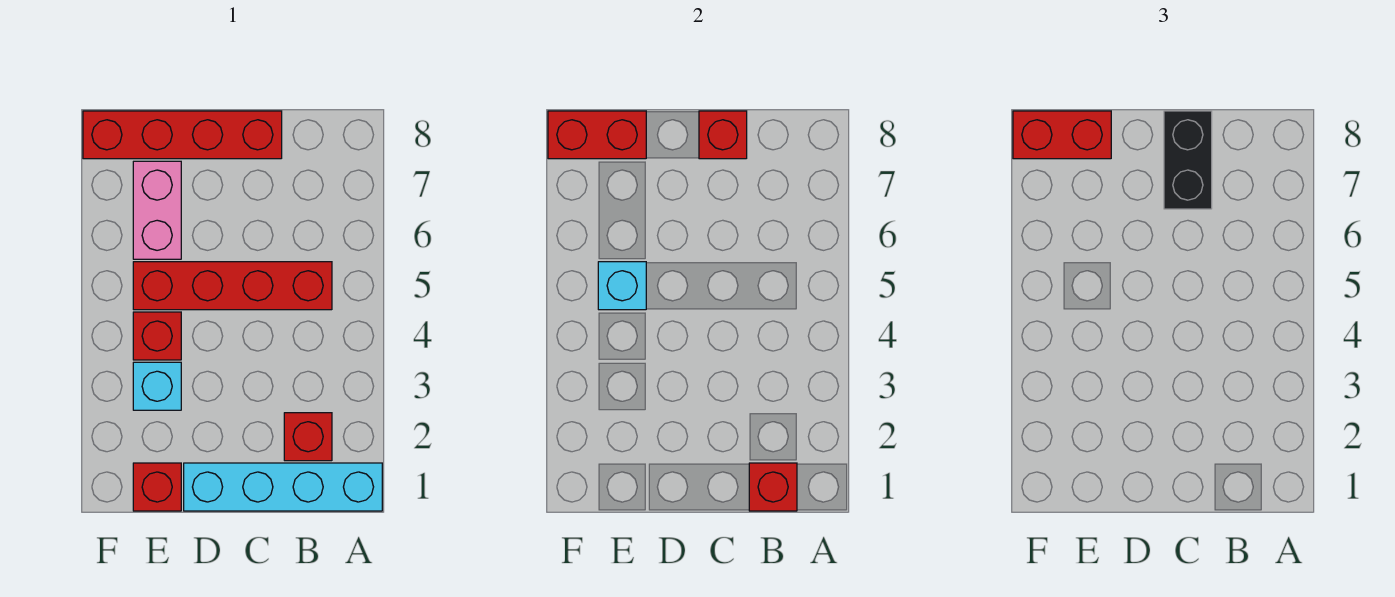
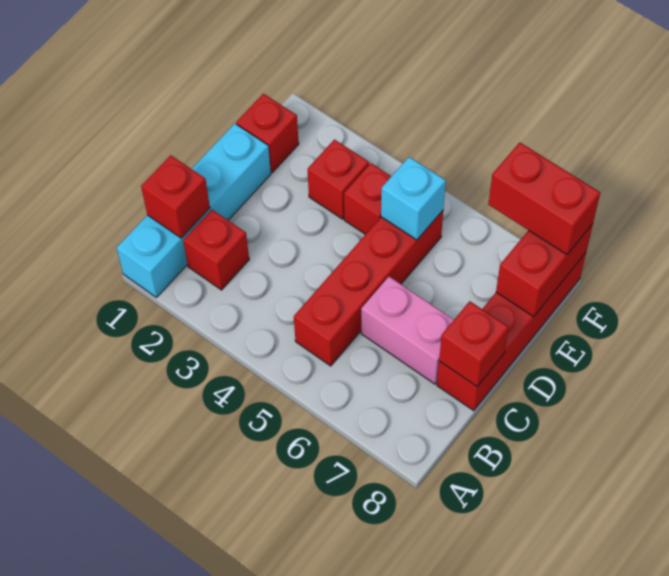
black 1x2 brick [1164,111,1212,209] -> none
cyan 1x1 brick [133,362,181,410] -> red 1x1 brick [308,140,369,219]
pink 1x2 brick [133,161,181,259] -> pink 1x2 brick moved to [361,277,454,384]
red 1x2 brick [1013,111,1111,159] -> red 1x2 brick turned to [488,142,600,255]

